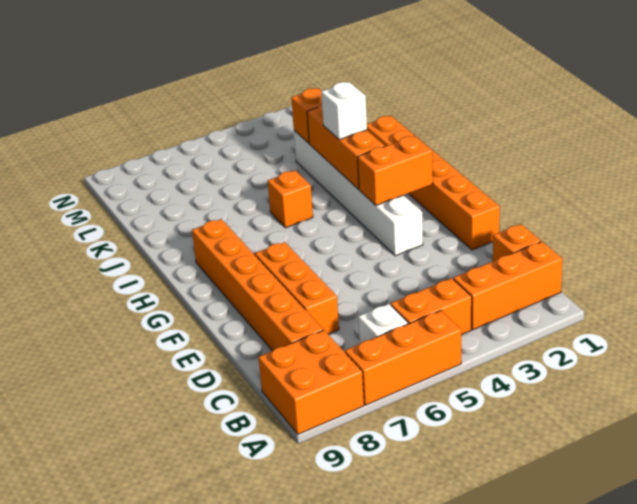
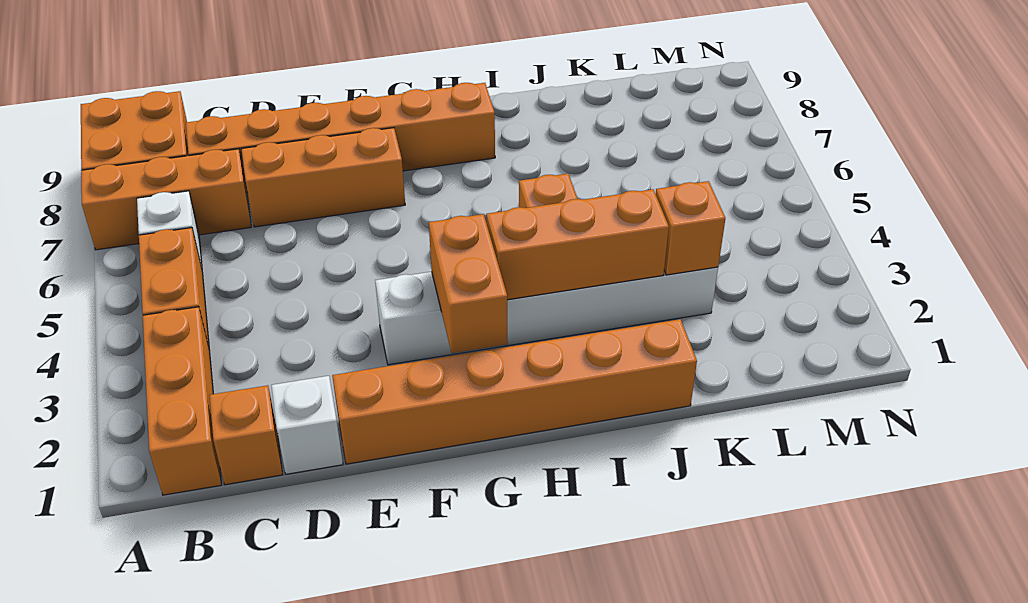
orange 1x3 brick [345,311,461,405] -> orange 1x3 brick turned to [81,149,251,250]
white 1x1 brick [321,82,367,140] -> white 1x1 brick moved to [271,376,343,474]

